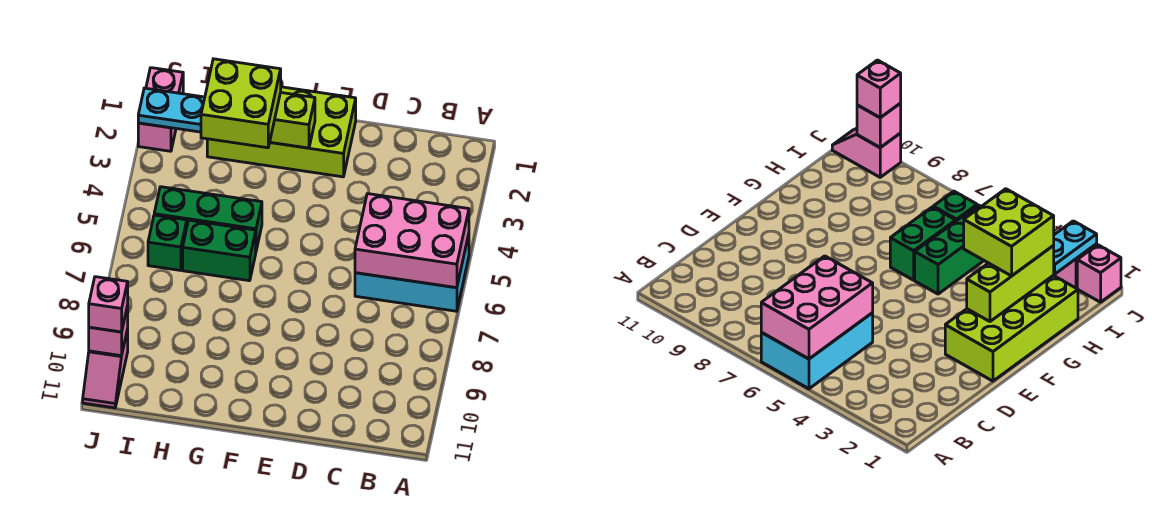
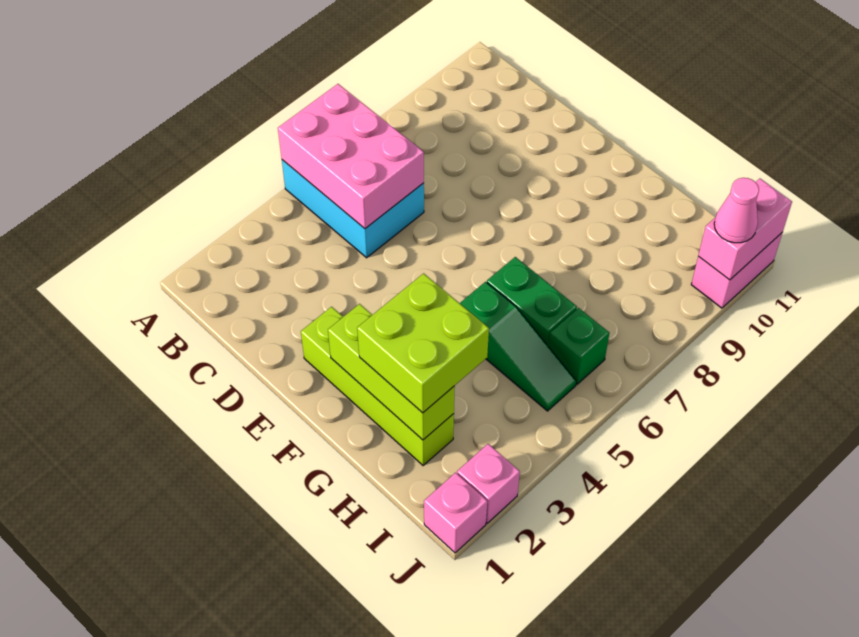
lime 2x4 brick [207,87,356,177] -> lime 1x4 brick [301,307,454,466]
green 1x3 brick [154,187,262,250] -> green 1x3 slope [460,282,576,411]
cyan 1x2 plate [138,88,205,132] -> none
pink 1x2 slope [83,329,128,408] -> pink 1x2 brick [691,233,782,308]
pink 1x1 brick [89,306,128,356] -> pink 1x2 brick [698,179,792,280]
pink 1x1 brick [89,277,128,332] -> pink 1x1 cone [714,178,759,243]

